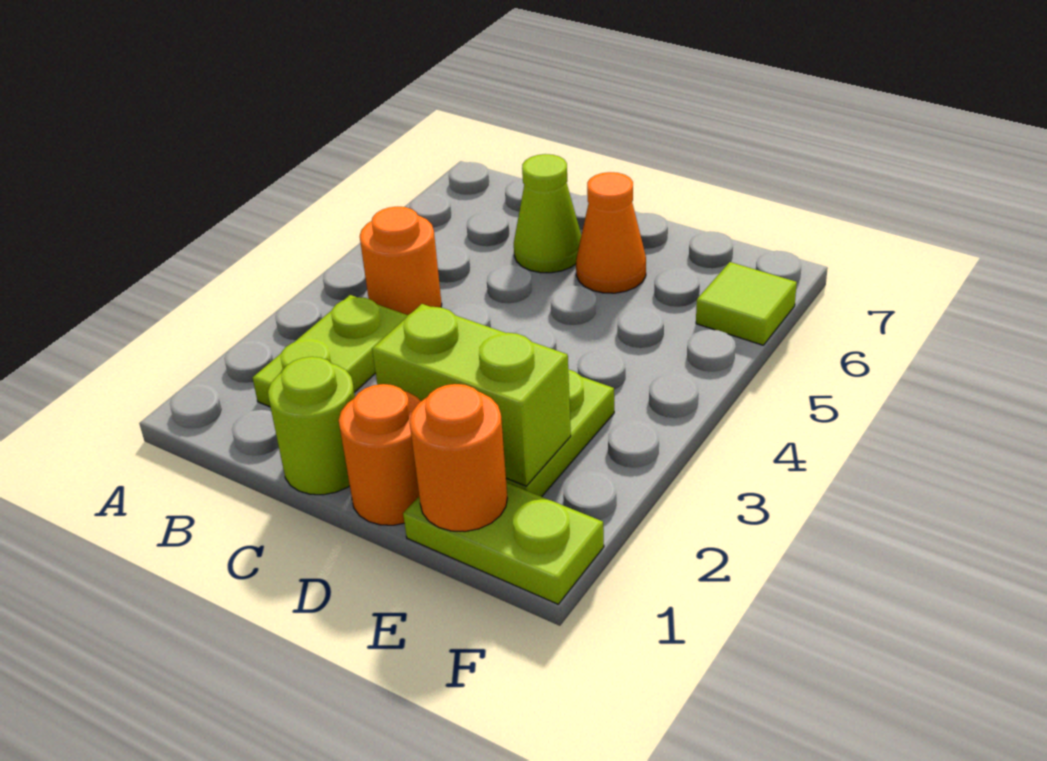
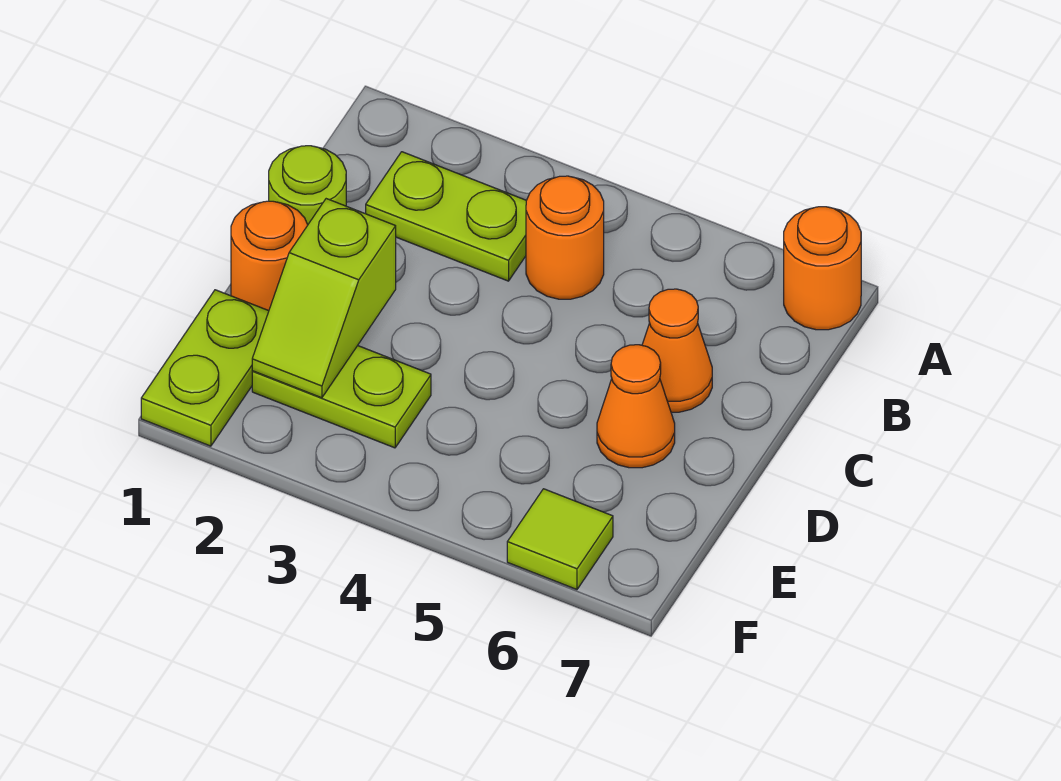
lime 1x1 cone [514,154,581,273] -> orange 1x1 cone [642,289,712,412]
lime 1x2 brick [372,304,571,486] -> lime 1x2 slope [252,199,396,398]
orange 1x1 round brick [410,384,507,532] -> orange 1x1 round brick moved to [784,207,861,330]

